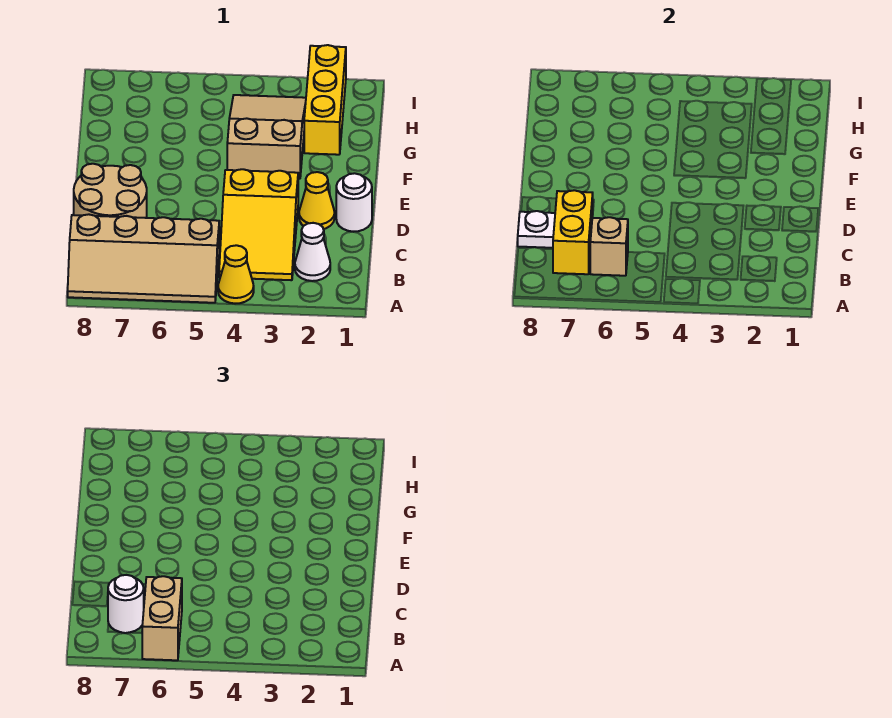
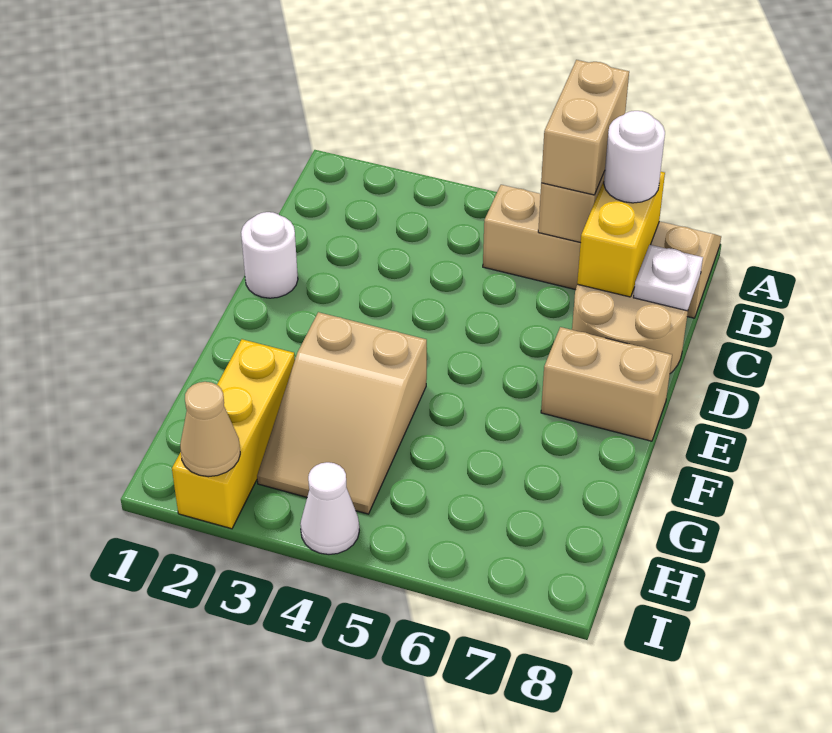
yellow 1x1 cone [218,245,254,304] -> none
white 1x1 cone [295,223,330,281] -> white 1x1 cone moved to [300,462,359,554]
yellow 2x3 slope [219,169,298,280] -> none
yellow 1x1 cone [299,172,335,229] -> none
none -> tan 1x2 brick [541,327,672,441]
none -> tan 1x1 cone [180,382,240,477]

